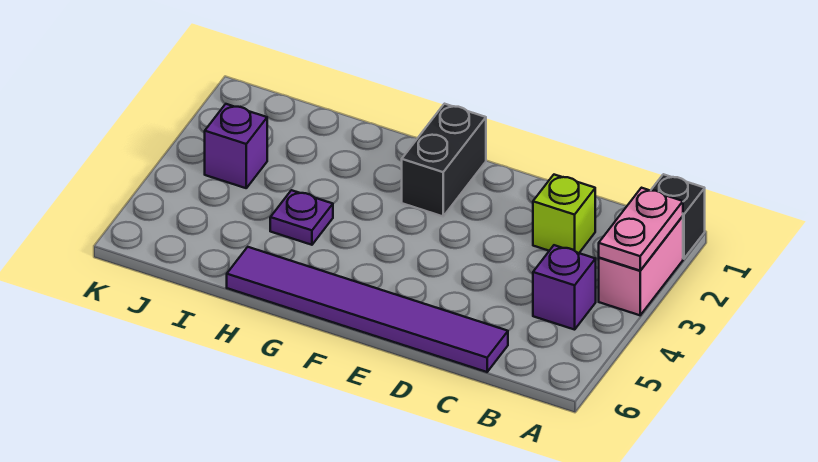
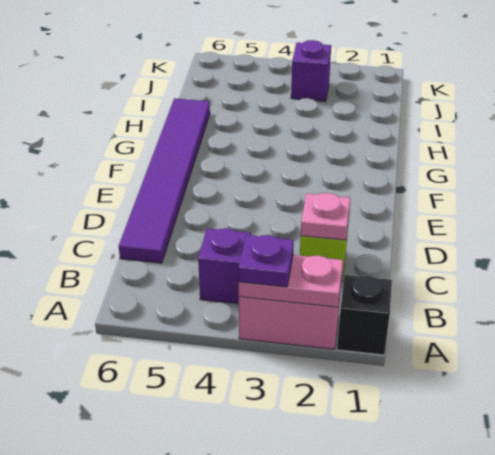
none -> pink 1x1 plate [301,193,350,240]
black 1x2 brick [402,104,486,216] -> none
purple 1x1 plate [270,190,333,245] -> purple 1x1 plate moved to [239,235,294,287]

